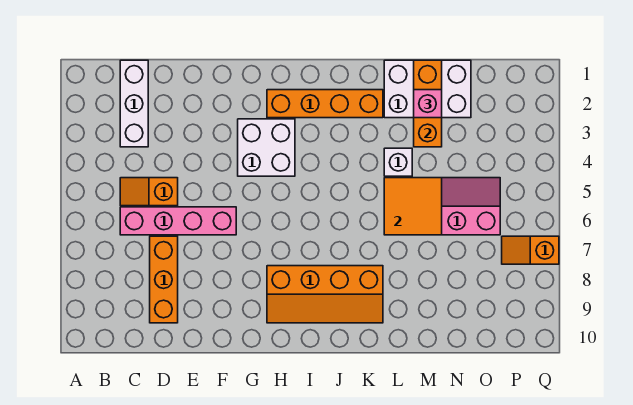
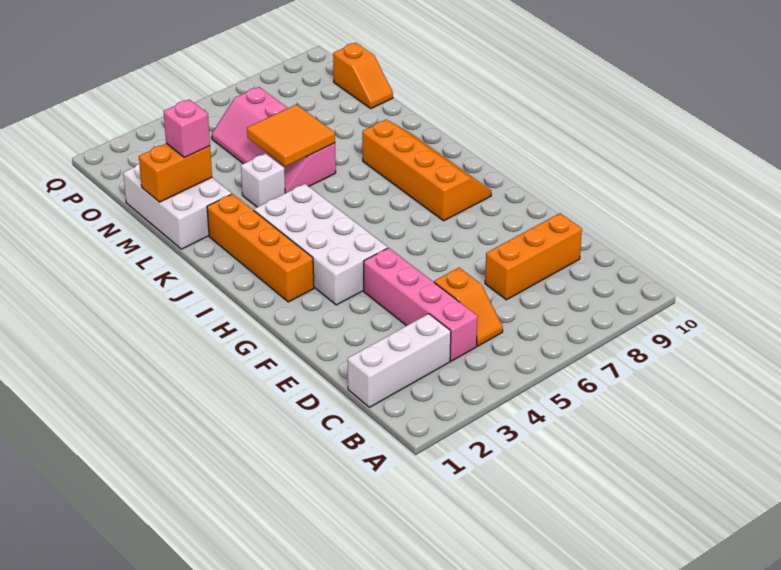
pink 1x4 brick [120,207,236,235] -> pink 1x4 brick moved to [364,248,478,361]
white 2x2 brick [238,119,295,176] -> white 2x4 brick [254,184,388,305]
orange 1x3 brick [414,60,442,147] -> orange 1x2 brick [139,143,212,202]
orange 1x2 slope [502,236,559,264] -> orange 1x2 slope moved to [333,43,393,109]

